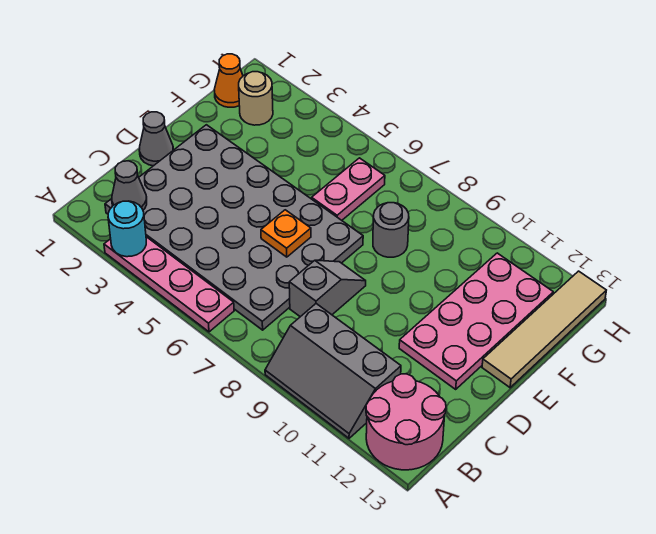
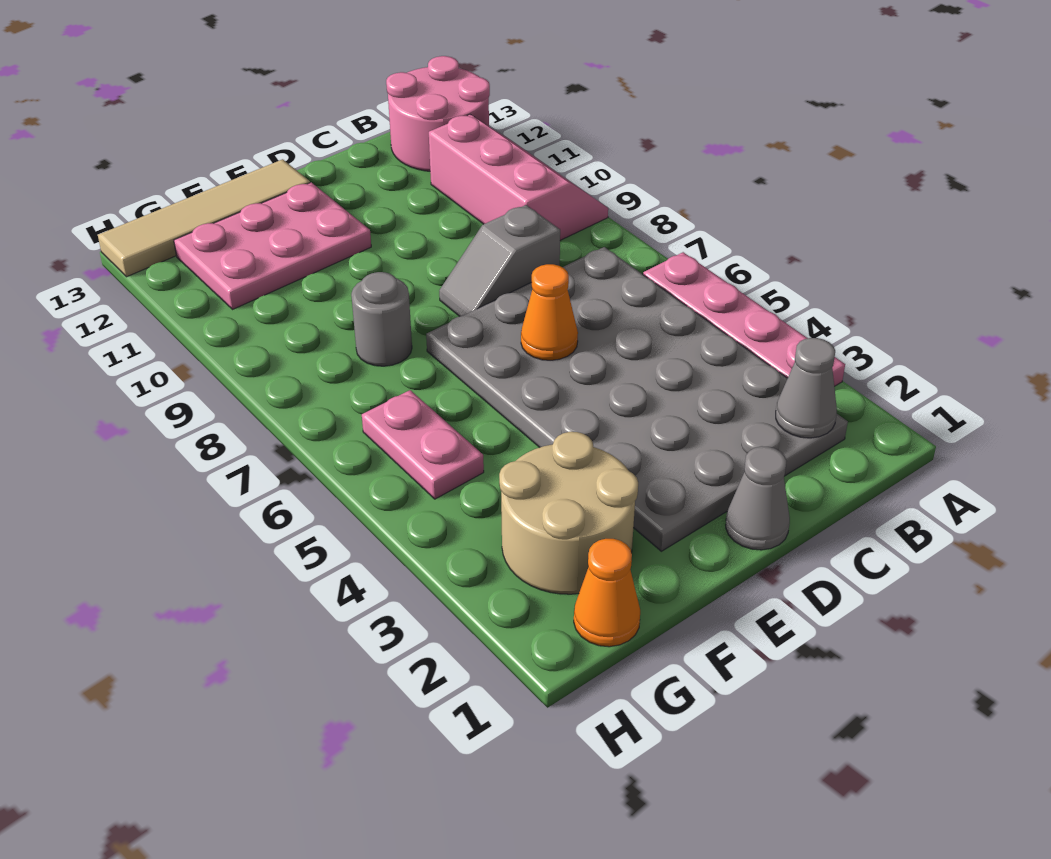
cyan 1x1 round brick [108,201,146,257] -> none
grey 2x3 slope [265,304,401,438] -> pink 2x3 slope [429,115,608,240]
orange 1x1 plate [261,210,311,257] -> orange 1x1 cone [521,264,578,360]
pink 2x4 plate [399,253,553,389] -> pink 2x3 plate [174,182,371,309]
pink 1x2 plate [312,158,385,220] -> pink 1x2 plate turned to [362,390,484,499]
tan 1x1 round brick [239,72,273,125] -> tan 2x2 round brick [499,432,638,594]

